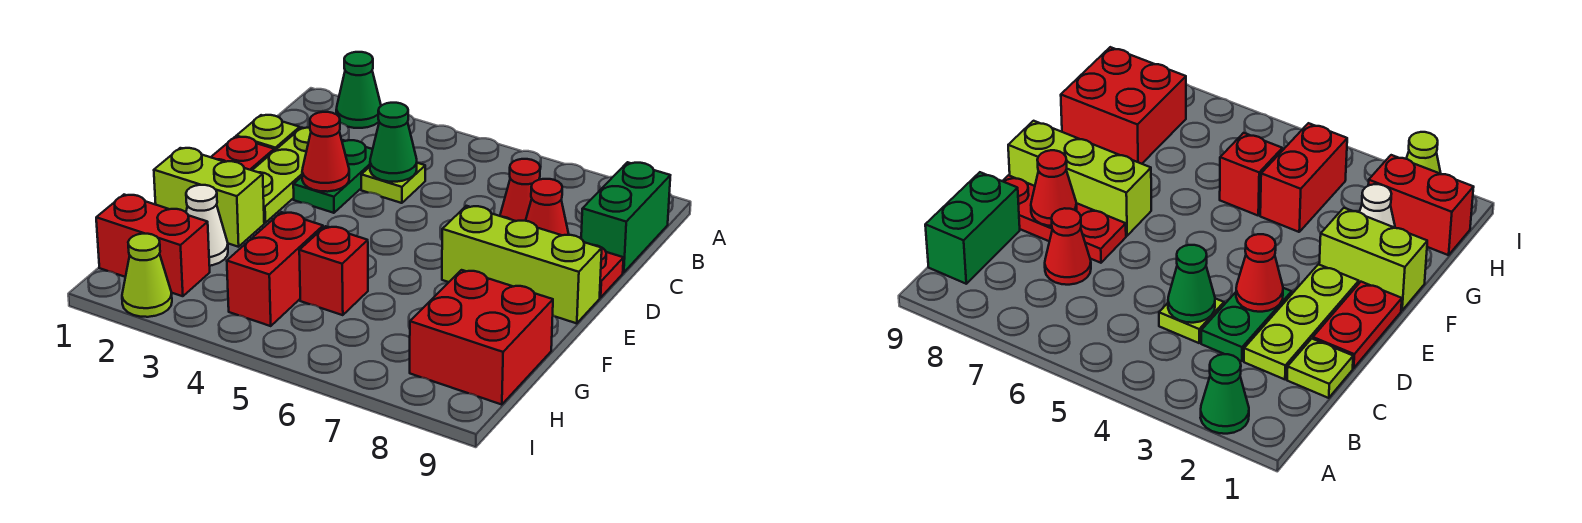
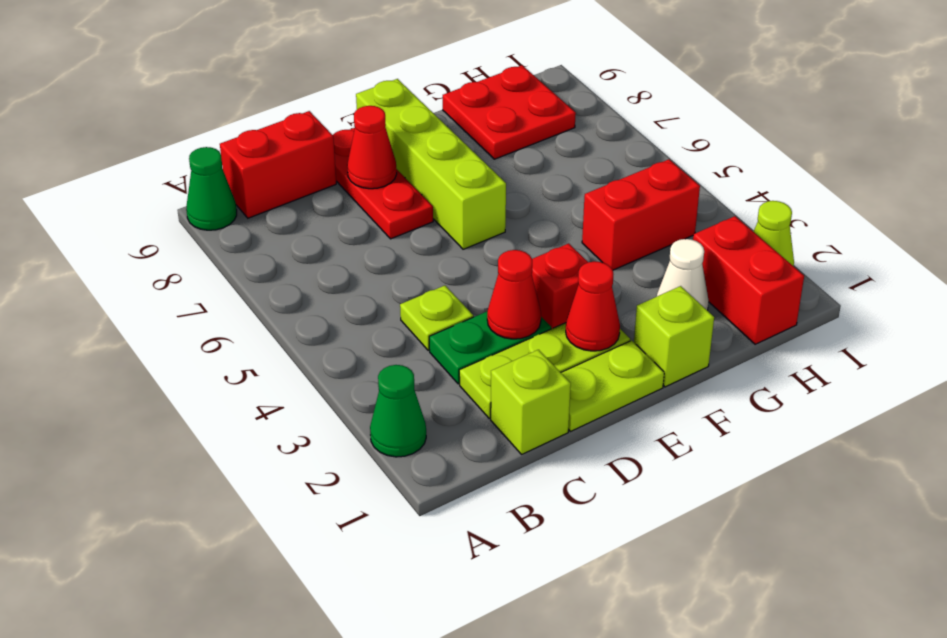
green 1x2 brick [581,162,670,273] -> red 1x2 brick [220,111,336,218]
lime 1x1 plate [236,115,300,151] -> lime 1x1 brick [491,350,571,454]
green 1x1 cone [370,103,417,182] -> green 1x1 cone moved to [186,147,237,230]
red 1x1 cone [500,159,540,221] -> red 1x1 cone moved to [566,261,620,351]
red 1x2 plate [211,137,274,170] -> lime 1x2 plate [561,340,664,431]
lime 1x3 brick [442,206,602,323] -> lime 1x4 brick [356,79,506,249]
lime 1x2 brick [154,148,264,247] -> lime 1x1 brick [634,286,714,387]
red 1x1 brick [299,226,368,315] -> red 1x1 brick moved to [532,243,588,329]
red 2x2 brick [410,270,553,405] -> red 2x2 plate [443,65,576,159]

